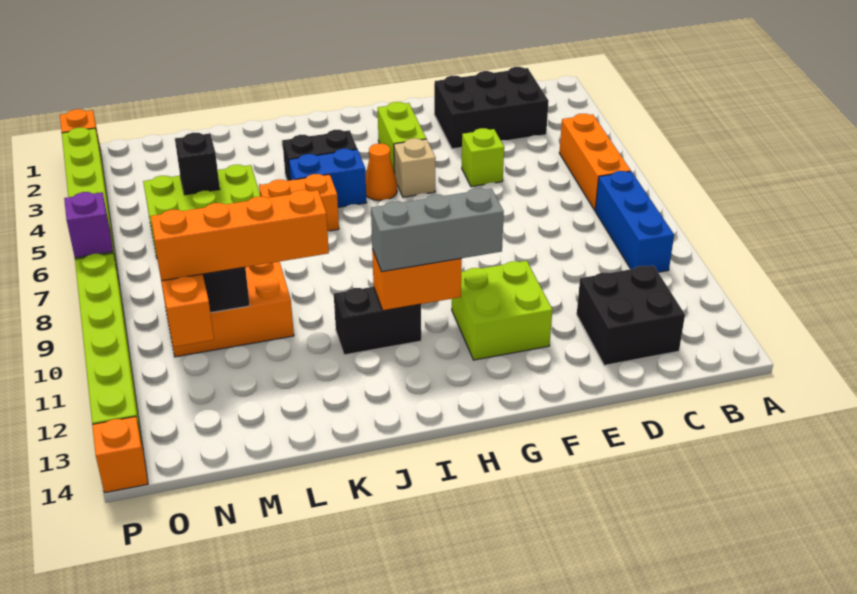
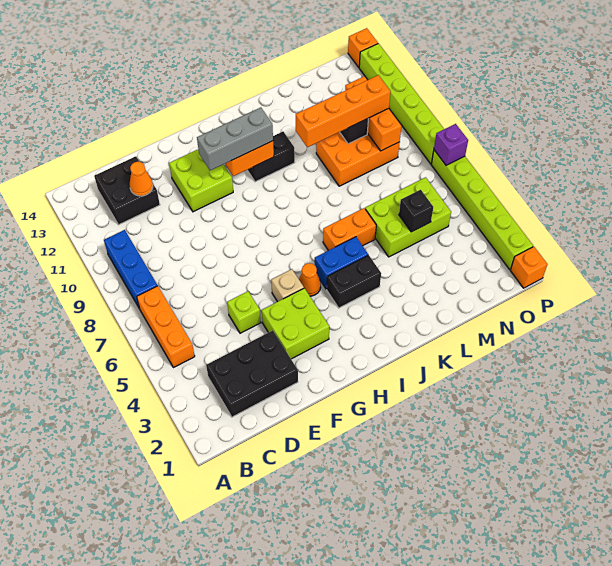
none -> orange 1x1 cone [130,162,153,196]
lime 1x2 brick [378,102,426,173] -> lime 2x2 brick [262,288,329,359]

